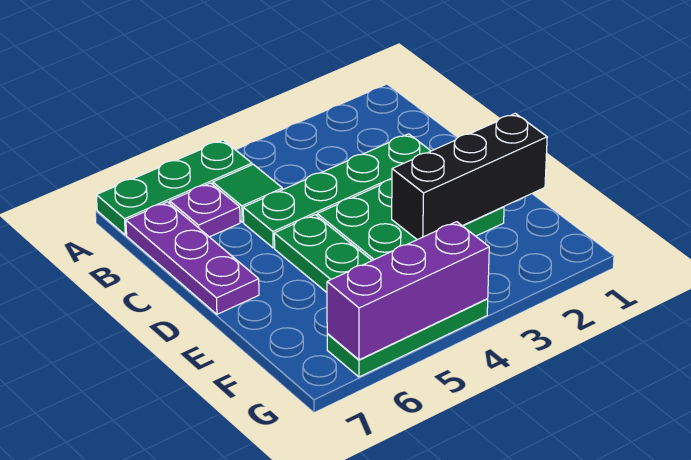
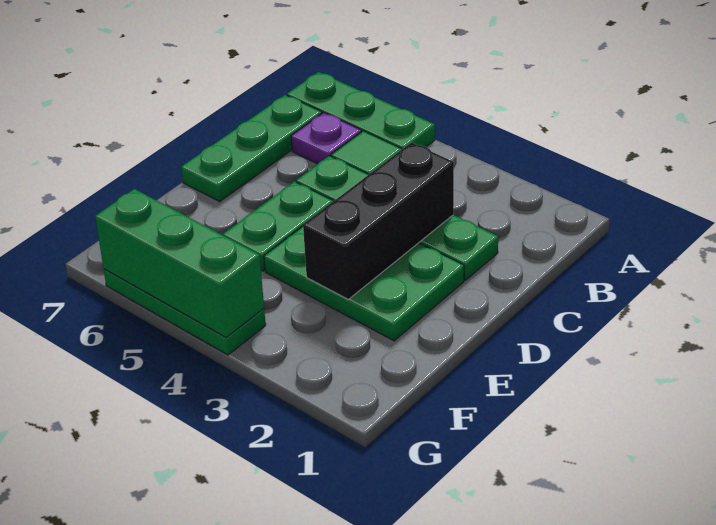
purple 1x3 plate [126,202,259,314] -> green 1x3 plate [181,95,322,201]
black 1x3 brick [392,113,547,240] -> black 1x3 brick turned to [303,143,454,299]
purple 1x3 brick [327,222,489,360] -> green 1x3 brick [95,189,264,337]

